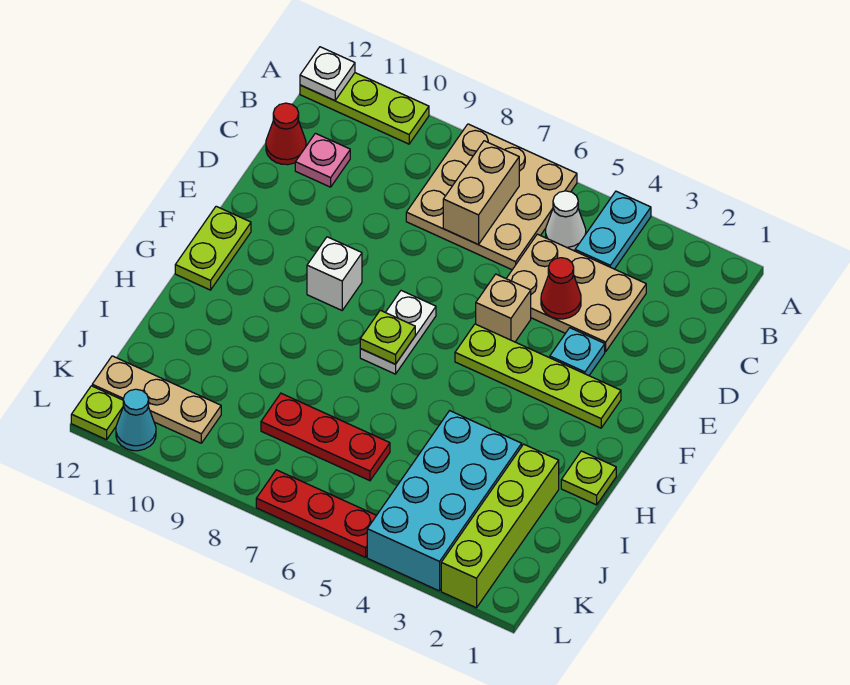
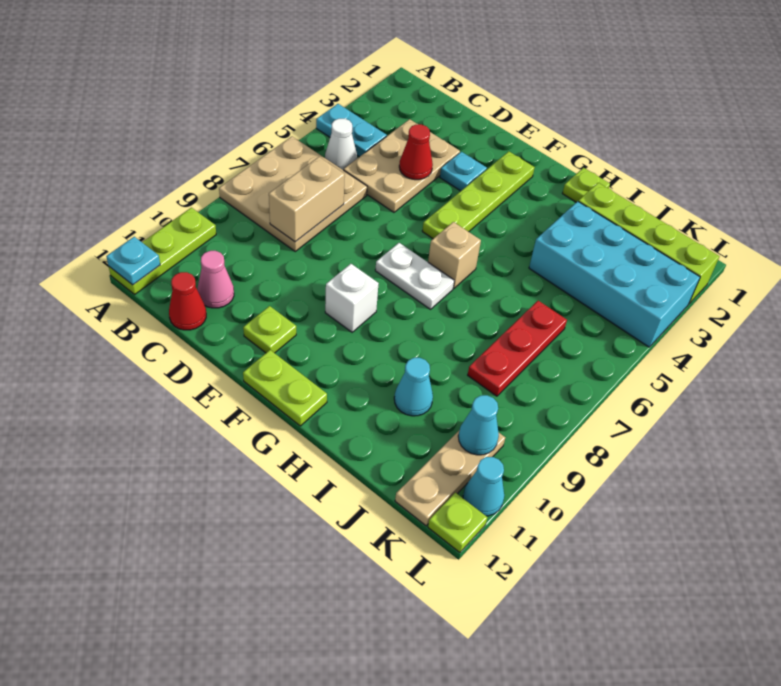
white 1x1 plate [300,47,355,101] -> cyan 1x1 plate [106,237,160,285]
tan 1x2 brick [443,141,519,244] -> tan 1x2 brick turned to [269,157,345,242]
pink 1x1 plate [295,133,350,187] -> pink 1x1 cone [198,251,234,308]
tan 1x1 brick [476,274,531,342] -> tan 1x1 brick moved to [428,222,481,288]
lime 1x1 plate [360,310,415,364] -> lime 1x1 plate moved to [243,306,296,353]
none -> cyan 1x1 cone [394,358,433,416]
none -> cyan 1x1 cone [458,395,499,455]
red 1x3 plate [256,470,376,557] -> none

